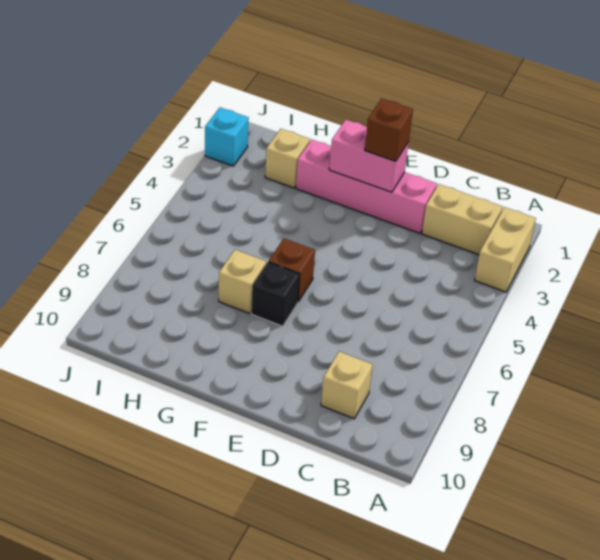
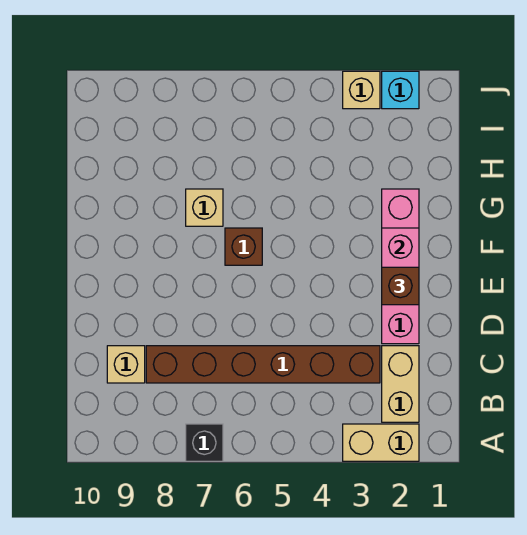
none -> brown 1x6 brick [146,346,380,383]
black 1x1 brick [251,262,300,326] -> black 1x1 brick moved to [186,424,223,461]
tan 1x1 brick [265,129,310,188] -> tan 1x1 brick moved to [343,71,380,109]

